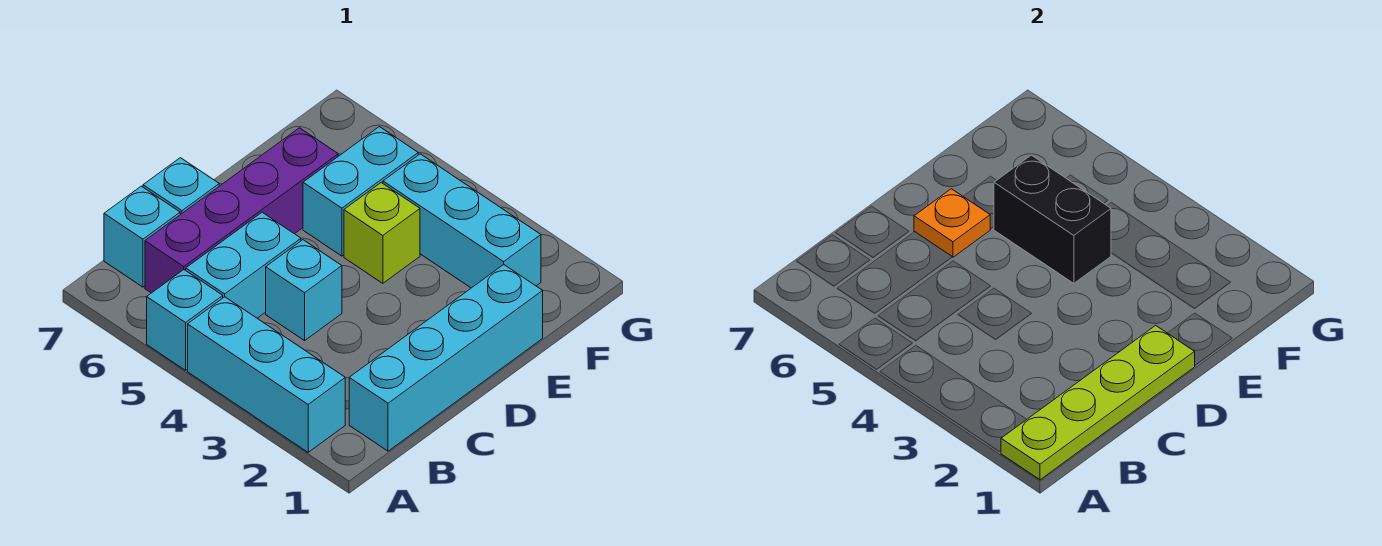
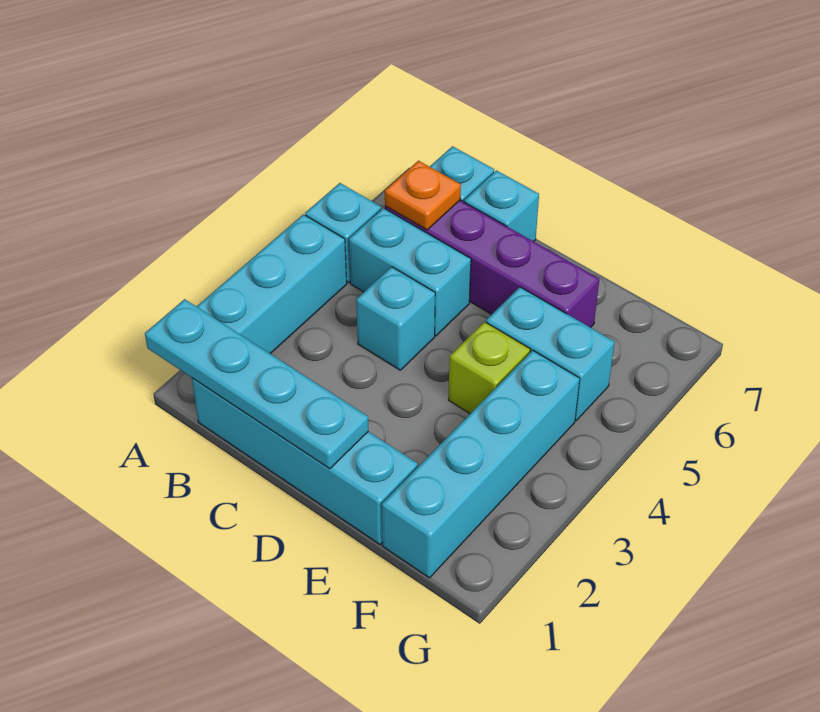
lime 1x4 plate [1001,325,1195,480] -> cyan 1x4 plate [145,299,368,469]
orange 1x1 plate [914,189,990,257] -> orange 1x1 plate moved to [385,161,461,230]
black 1x2 brick [994,155,1111,283] -> none
cyan 1x3 brick [383,154,541,288] -> cyan 1x4 brick [382,350,580,578]

